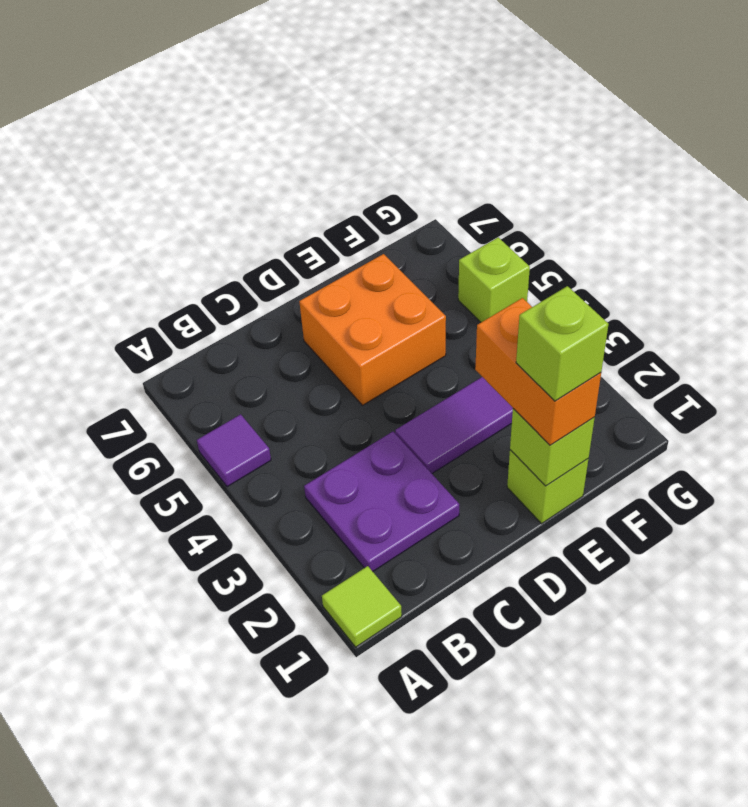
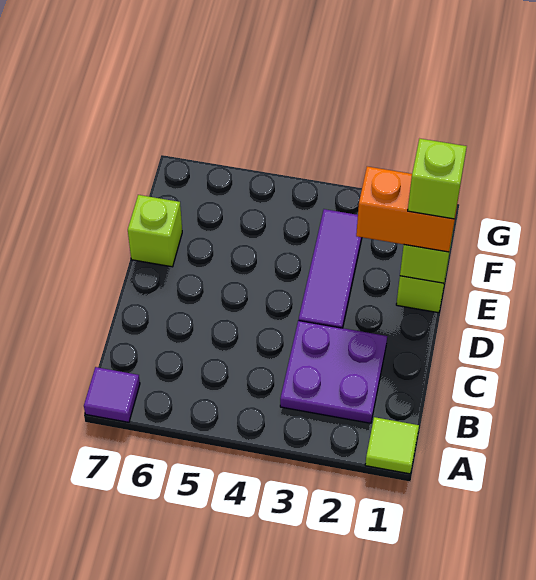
purple 1x1 tile [197,414,271,487] -> purple 1x1 tile moved to [84,367,140,422]
orange 2x2 brick [299,254,446,405] -> none
lime 1x1 brick [458,237,530,322] -> lime 1x1 brick moved to [128,195,182,267]

